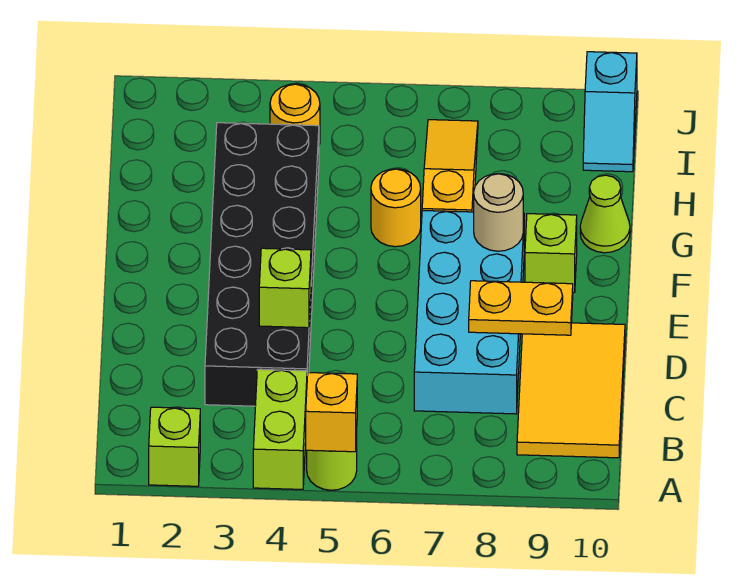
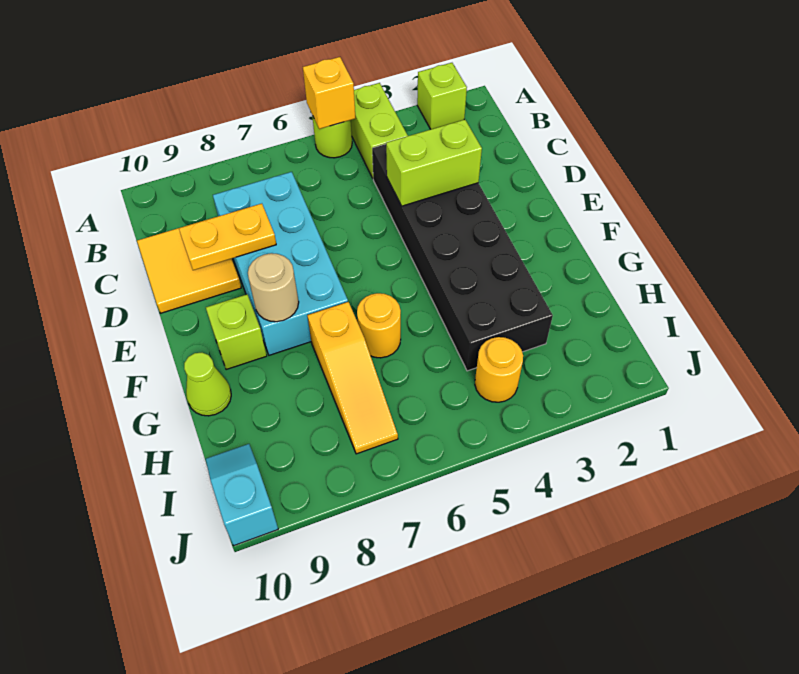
yellow 2x3 tile [517,323,625,458] -> yellow 2x2 tile [137,228,241,313]
lime 1x1 brick [259,248,311,328] -> lime 1x2 brick [386,119,482,206]

